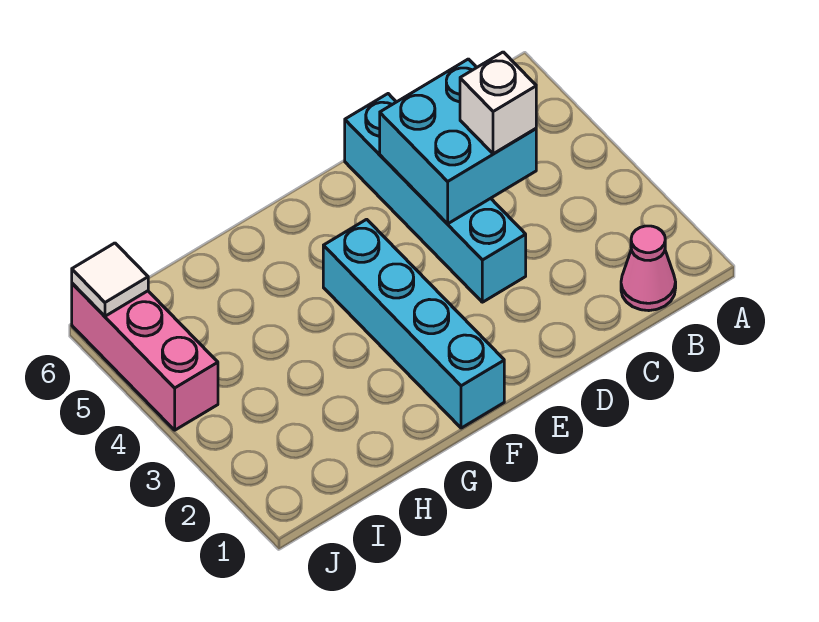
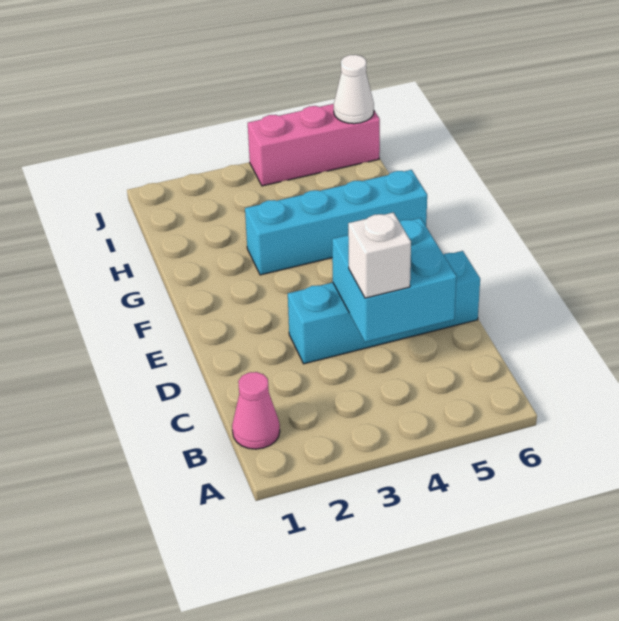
cyan 1x4 brick [323,219,504,428] -> cyan 1x4 brick moved to [245,170,427,275]
white 1x1 tile [72,243,148,316] -> white 1x1 cone [334,55,374,124]

